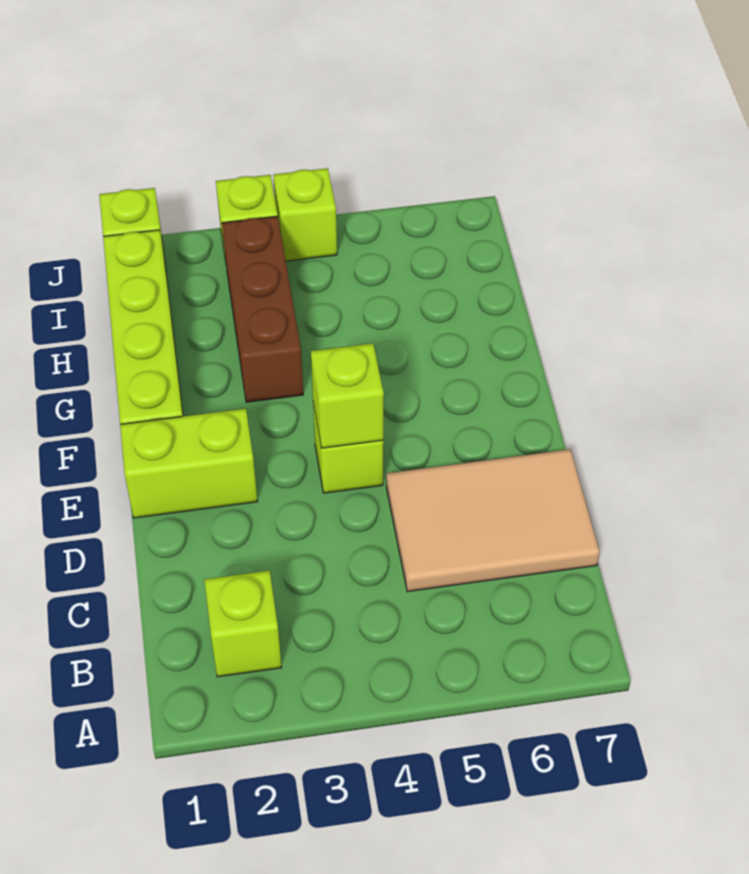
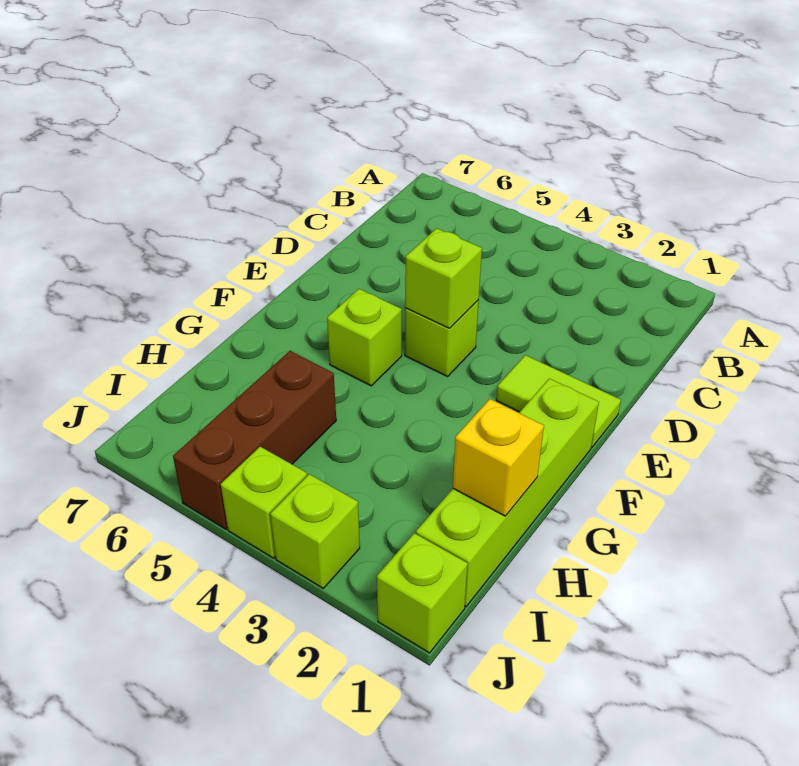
lime 1x1 brick [204,571,282,677] -> lime 1x1 brick moved to [327,289,402,386]
tan 2x3 tile [386,449,600,592] -> none
lime 1x2 brick [120,409,257,518] -> lime 1x2 tile [496,355,621,447]
brown 1x3 brick [222,216,303,402] -> brown 1x3 brick moved to [173,351,336,529]
none -> yellow 1x1 brick [453,399,544,516]

